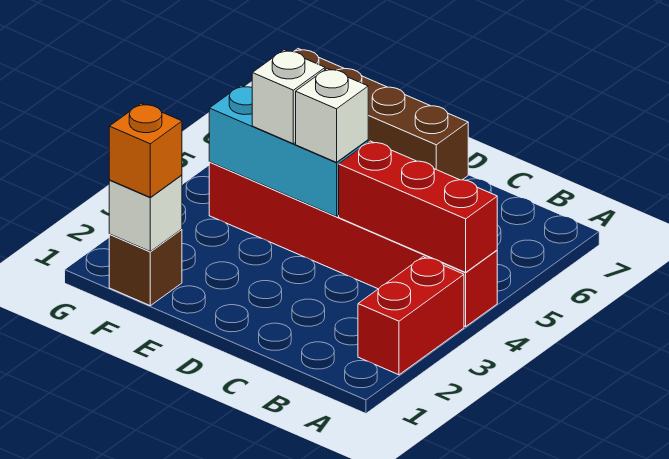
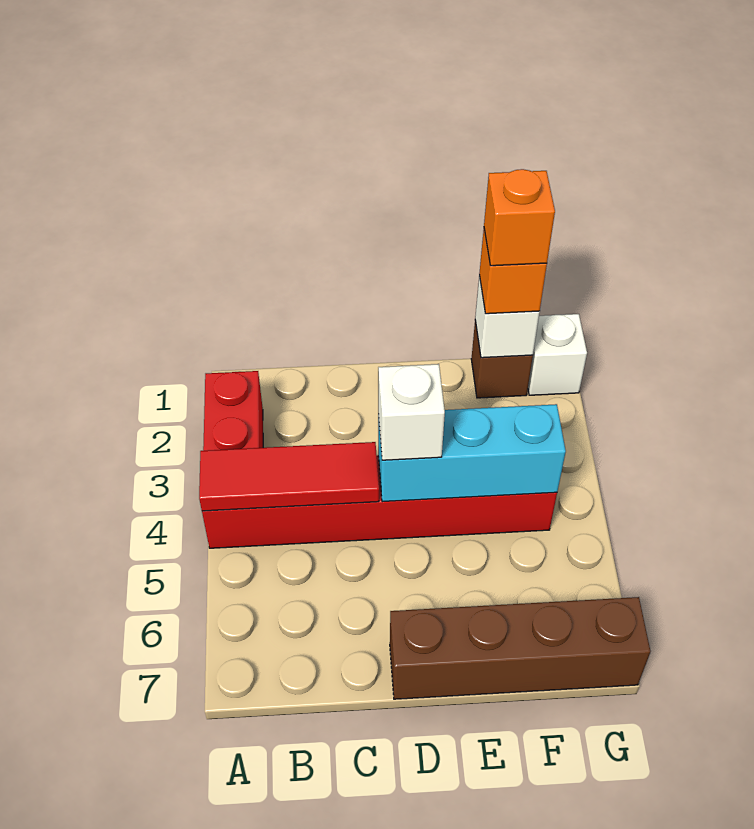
red 1x3 brick [339,141,497,272] -> red 1x3 tile [199,442,379,511]
white 1x1 brick [252,50,325,144] -> white 1x1 brick moved to [528,314,587,395]
none -> orange 1x1 brick [484,169,555,266]

